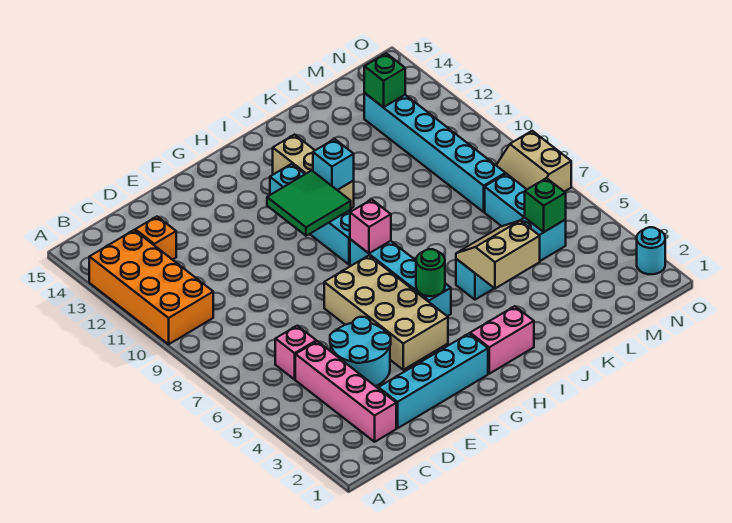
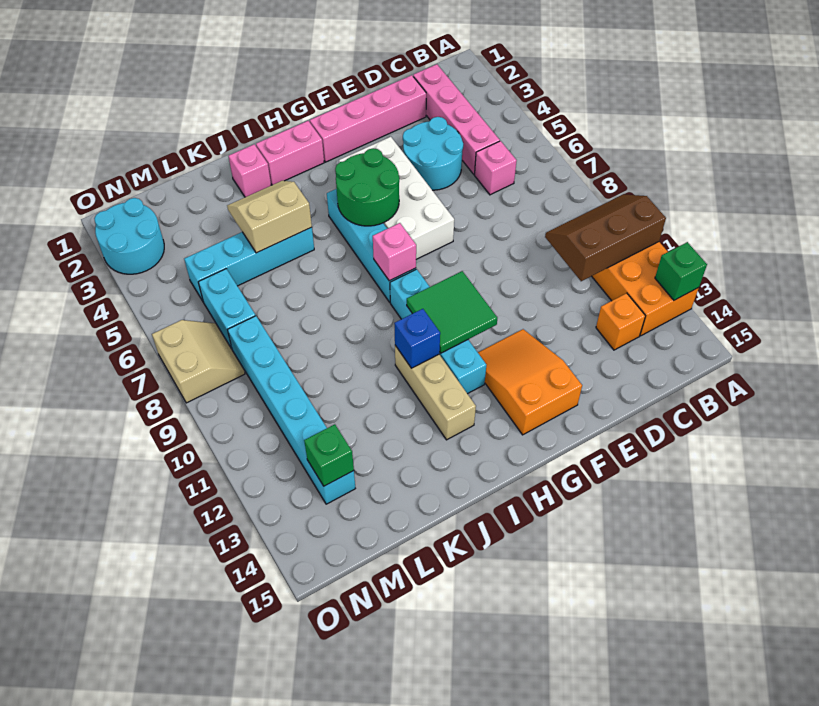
none -> brown 2x3 slope [545,194,666,281]
cyan 1x4 brick [378,334,488,428] -> pink 1x4 brick [310,75,426,162]
tan 2x4 brick [324,256,448,370] -> white 2x4 brick [339,137,454,259]
none -> orange 2x3 slope [478,329,582,435]
green 1x1 round brick [416,249,445,296] -> green 2x2 round brick [335,148,399,226]
cyan 1x1 brick [313,139,354,190] -> blue 1x1 brick [394,309,440,368]
none -> pink 1x1 brick [228,144,271,197]
tan 2x2 slope [456,221,540,288] -> tan 2x2 slope turned to [227,181,312,253]
green 1x1 brick [525,178,566,232] -> green 1x1 brick moved to [655,242,707,300]
cyan 1x1 round brick [637,227,665,274] -> cyan 2x2 round brick [94,198,164,274]

